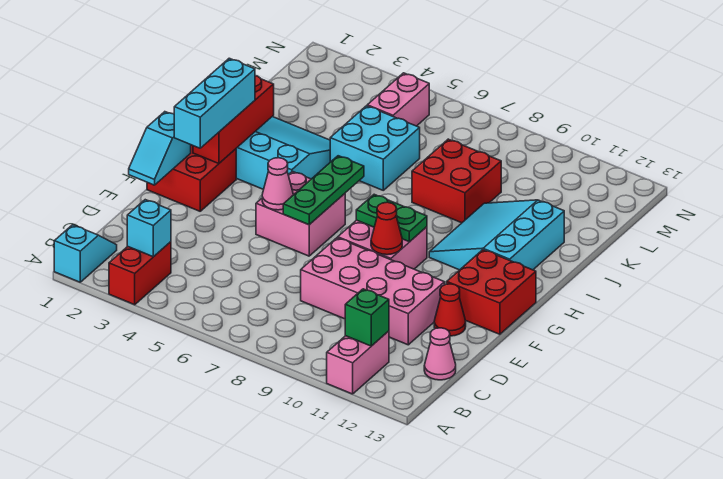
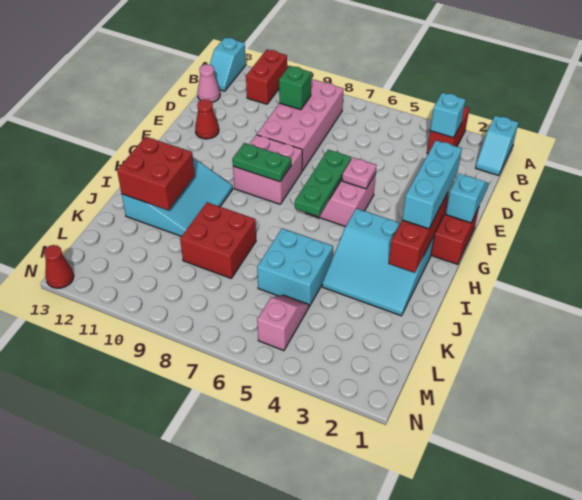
pink 1x2 brick [327,331,389,394] -> red 1x2 brick [246,50,287,104]
none -> cyan 1x2 slope [210,37,246,91]
green 1x1 brick [345,289,389,346] -> green 1x1 brick moved to [279,66,311,110]
pink 2x4 brick [301,238,445,345] -> pink 2x4 brick turned to [257,78,344,171]
pink 1x1 cone [262,158,293,210] -> pink 1x1 plate [342,158,376,189]
red 1x1 cone [371,202,402,255] -> red 1x1 cone moved to [44,245,74,288]
red 2x2 brick [447,250,536,334] -> red 2x2 brick moved to [117,137,195,210]
pink 1x2 brick [367,73,429,126] -> pink 1x2 slope [257,295,309,351]

